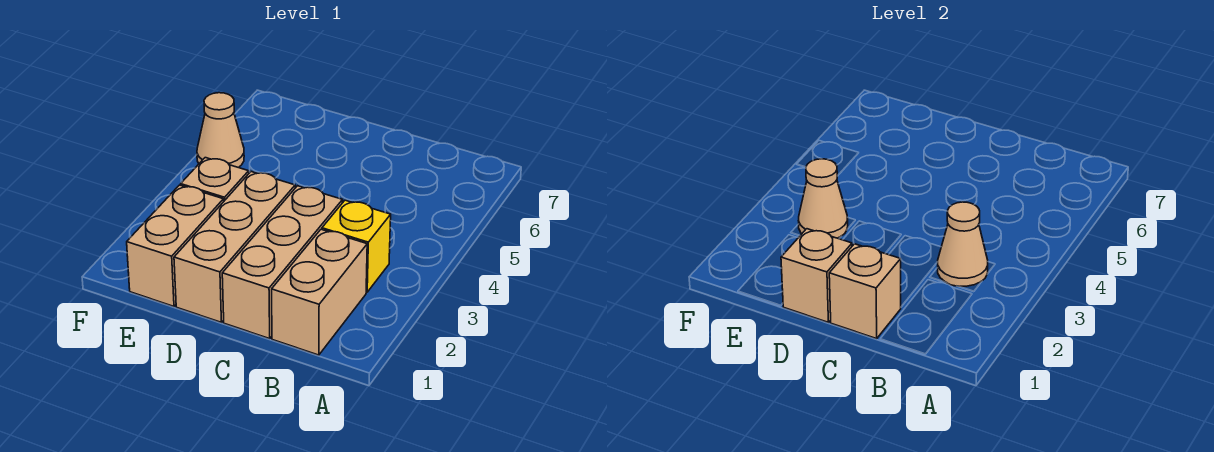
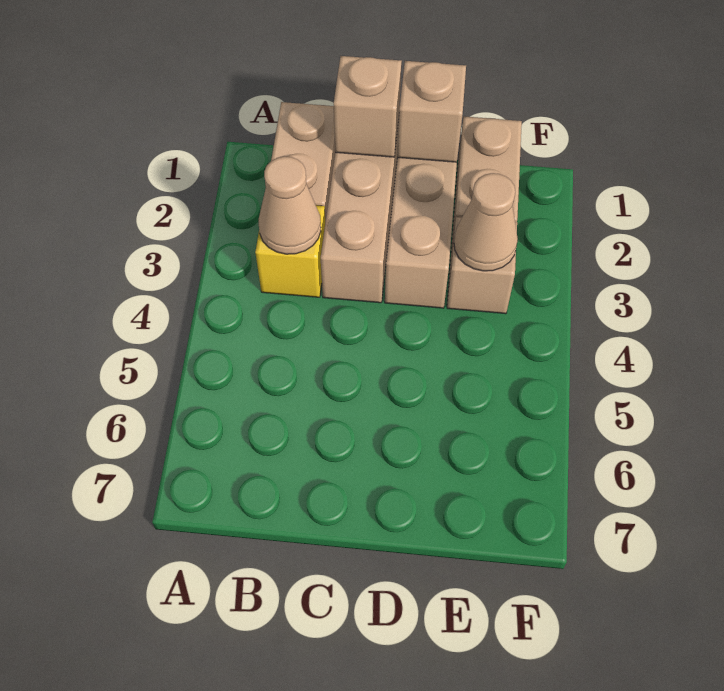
tan 1x1 cone [197,93,244,168] -> none

